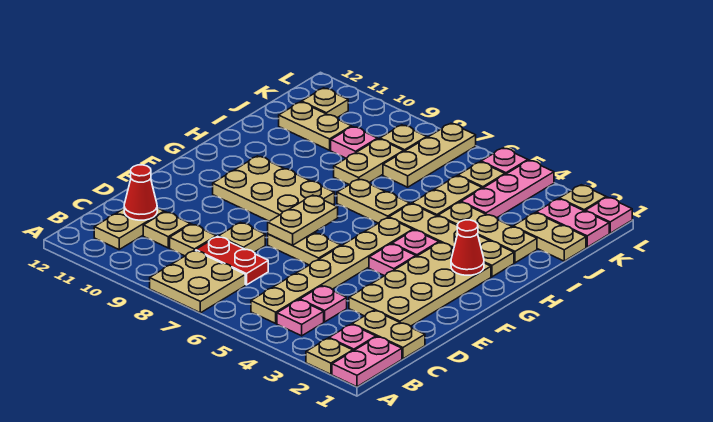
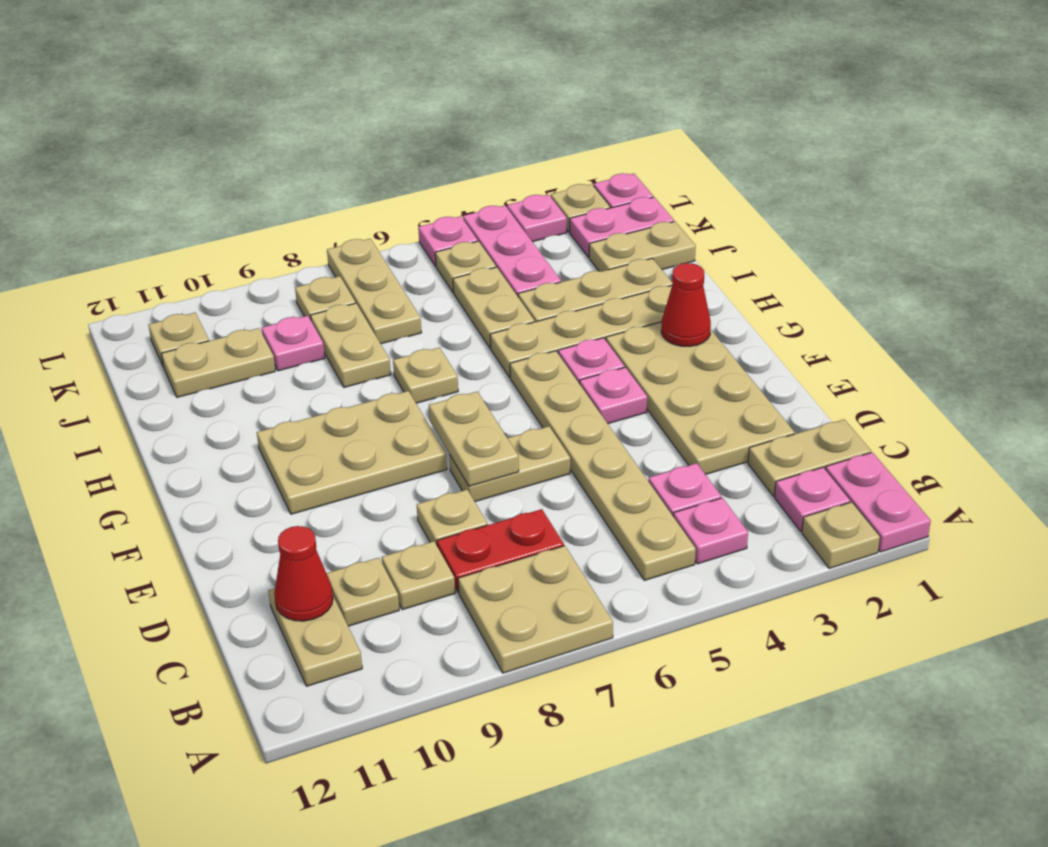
tan 1x2 plate [337,179,410,223] -> tan 1x1 plate [393,348,458,403]
none -> pink 1x1 plate [507,195,567,242]

